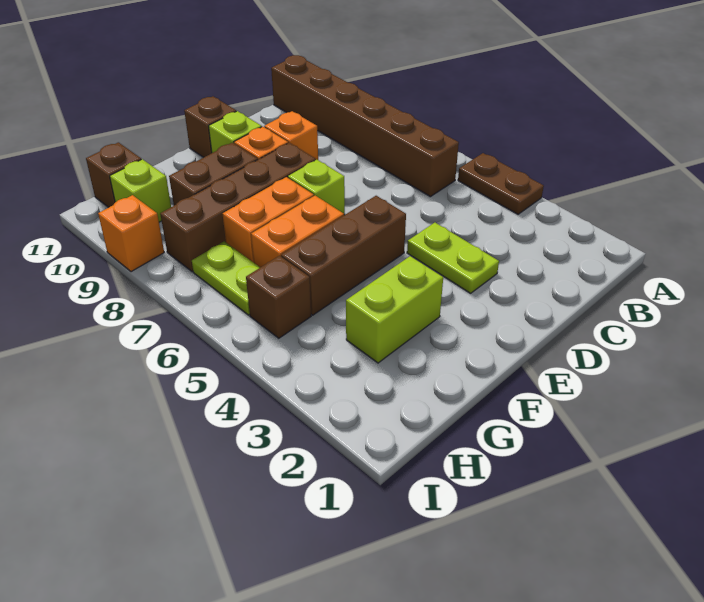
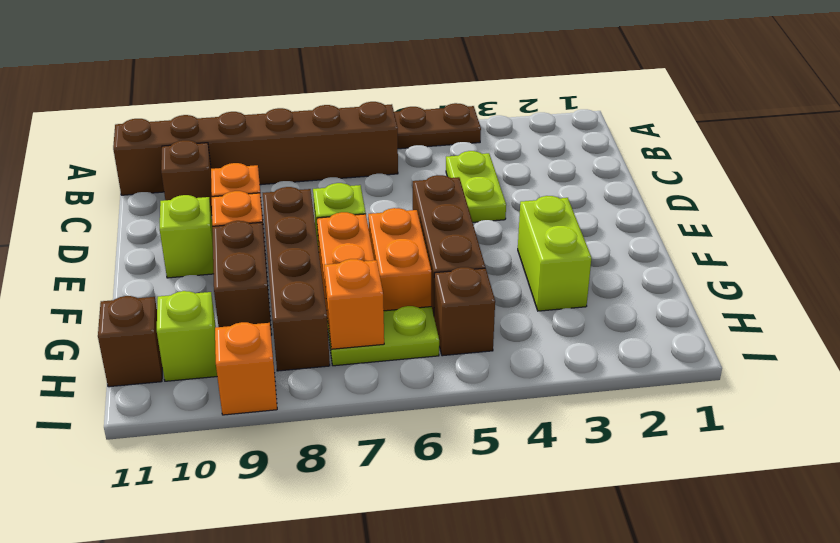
lime 1x2 plate [407,223,499,293] -> lime 1x2 plate turned to [446,151,506,222]
brown 1x1 brick [184,96,236,157] -> brown 1x1 brick moved to [161,140,212,215]
none -> orange 1x1 brick [324,259,384,349]

